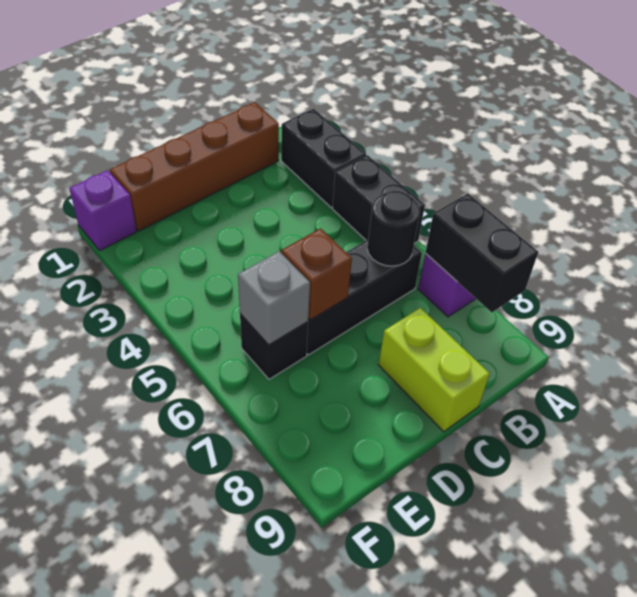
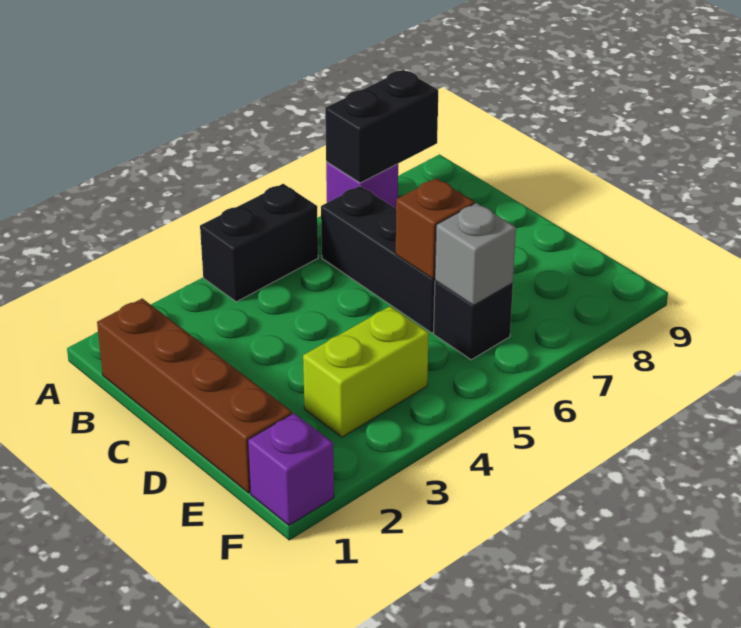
black 1x2 brick [281,109,366,208] -> none
black 1x1 round brick [367,191,420,266] -> none
lime 1x2 brick [379,308,490,432] -> lime 1x2 brick moved to [303,306,429,437]

